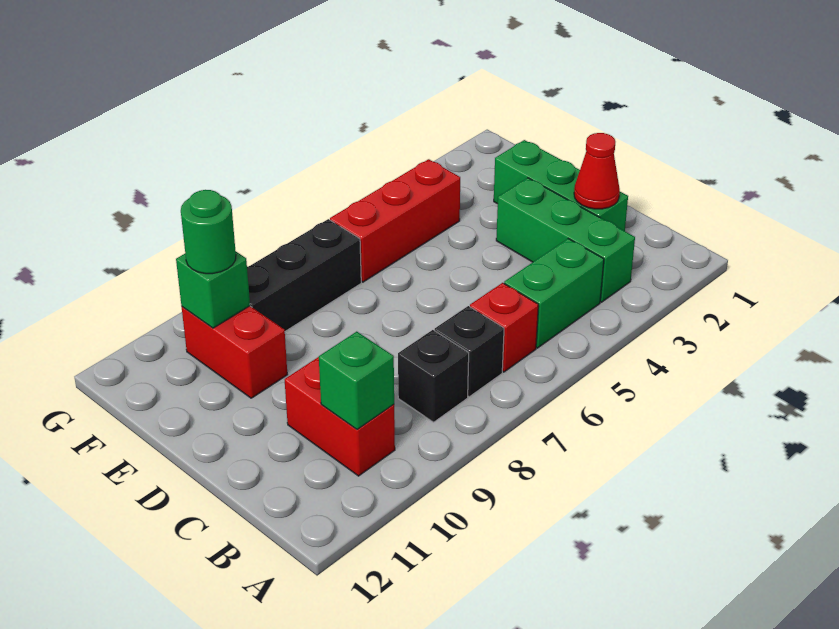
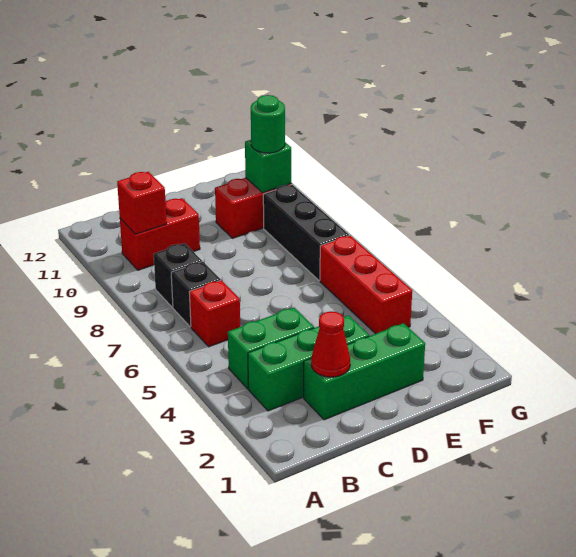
green 1x2 brick [504,239,604,348] -> green 1x2 brick turned to [228,308,314,389]
green 1x1 brick [319,332,394,429] -> red 1x1 brick [117,172,167,234]

